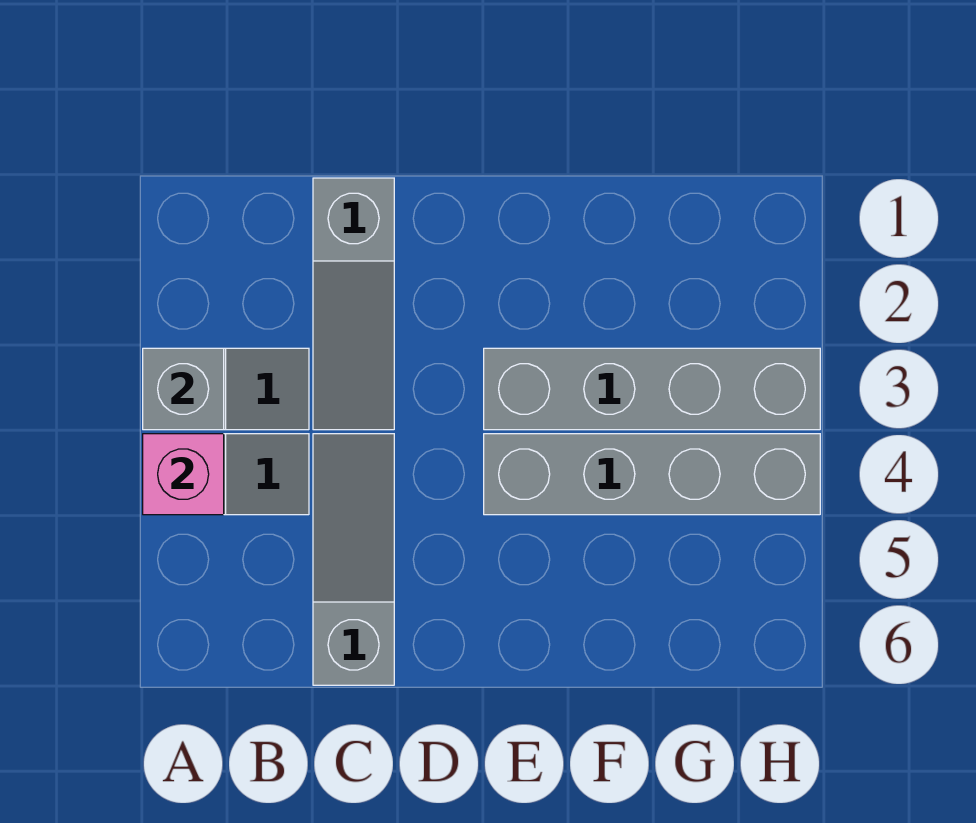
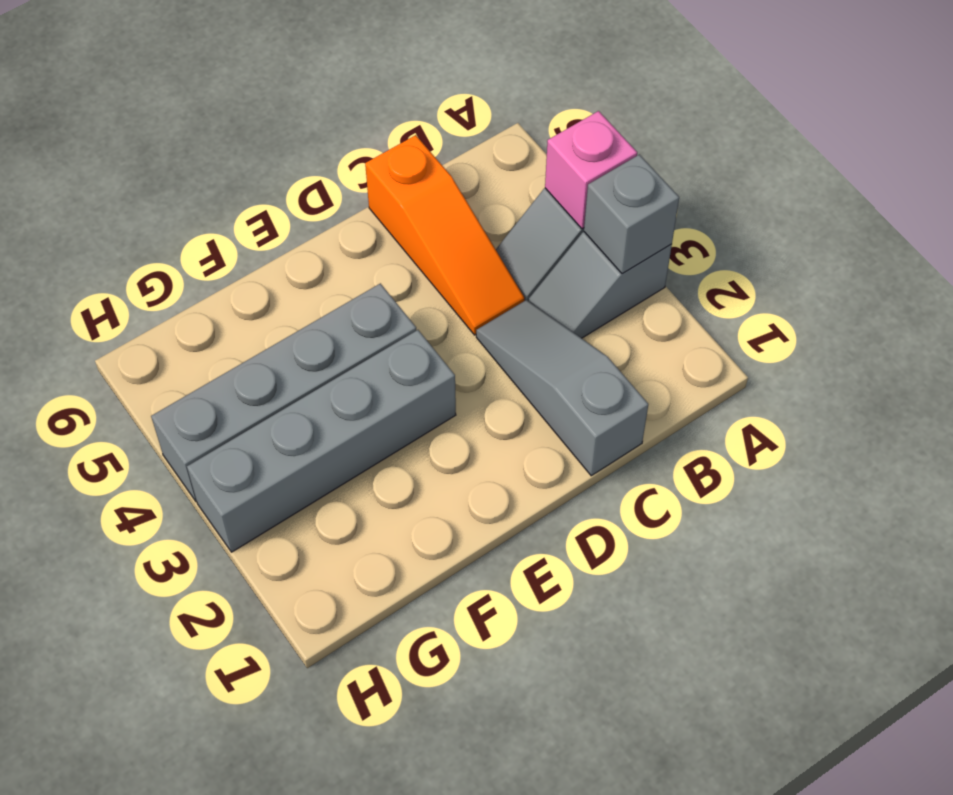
grey 1x3 slope [313,434,394,685] -> orange 1x3 slope [365,135,525,335]

